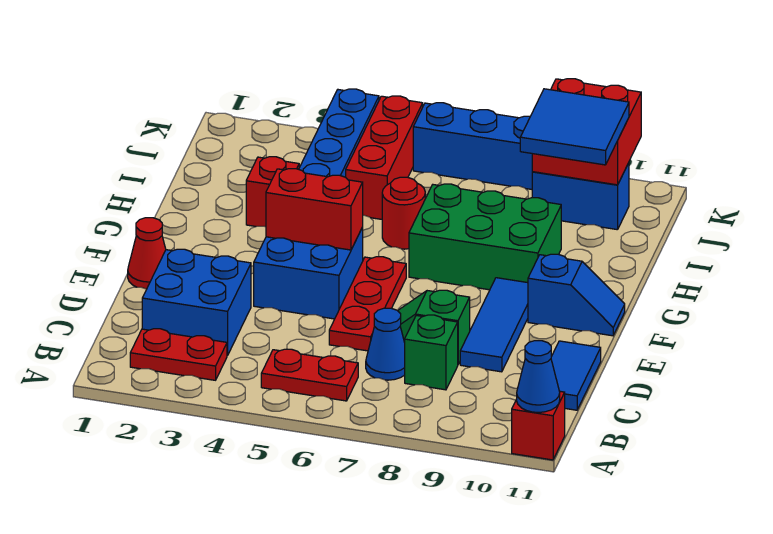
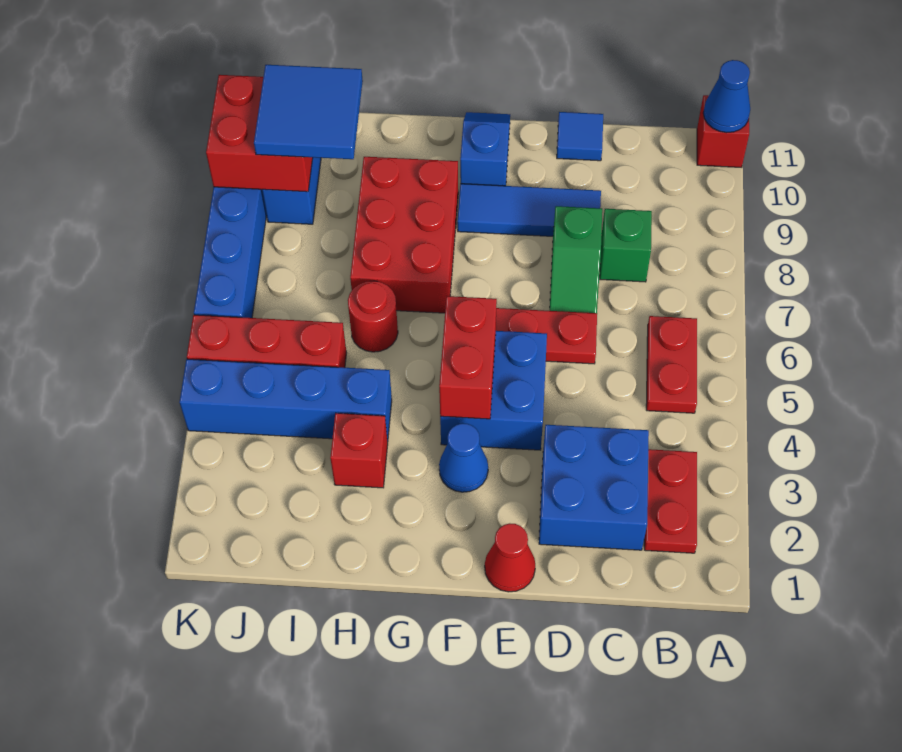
blue 1x1 cone [366,308,405,380] -> blue 1x1 cone moved to [439,423,488,492]
blue 1x2 tile [551,341,601,410] -> blue 1x1 tile [557,112,603,161]
green 2x3 brick [409,184,561,290] -> red 2x3 brick [350,157,458,313]

